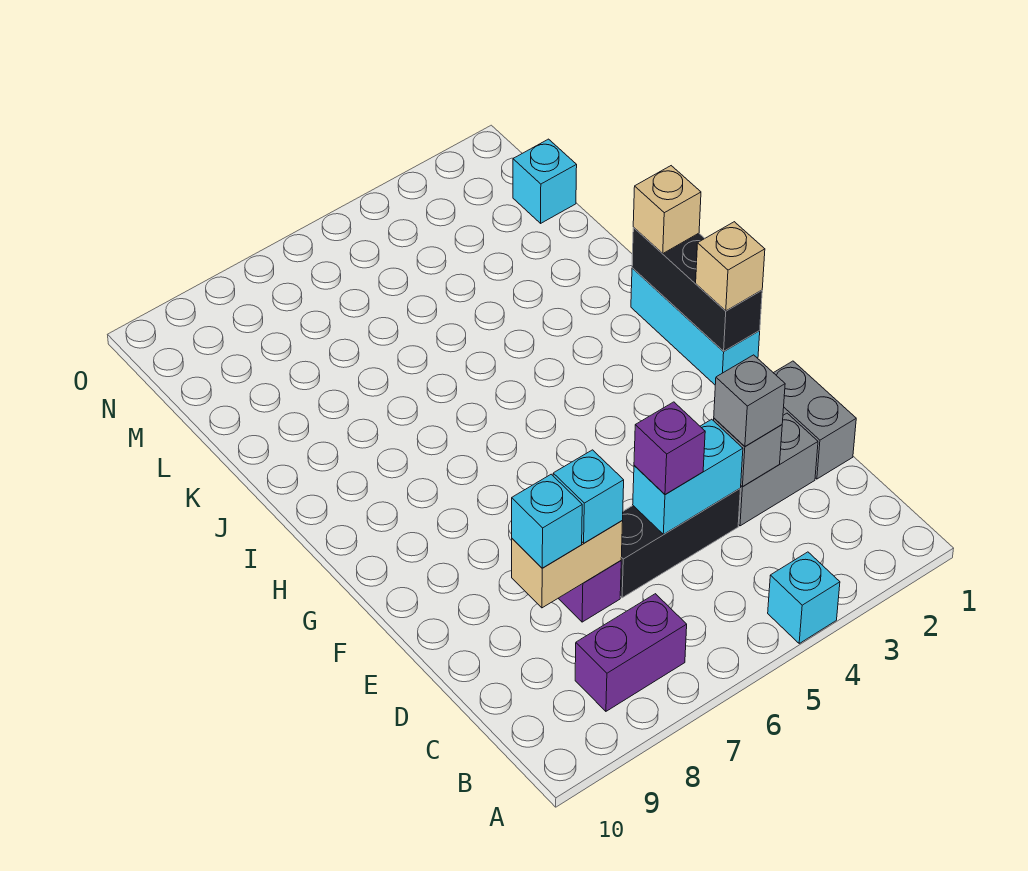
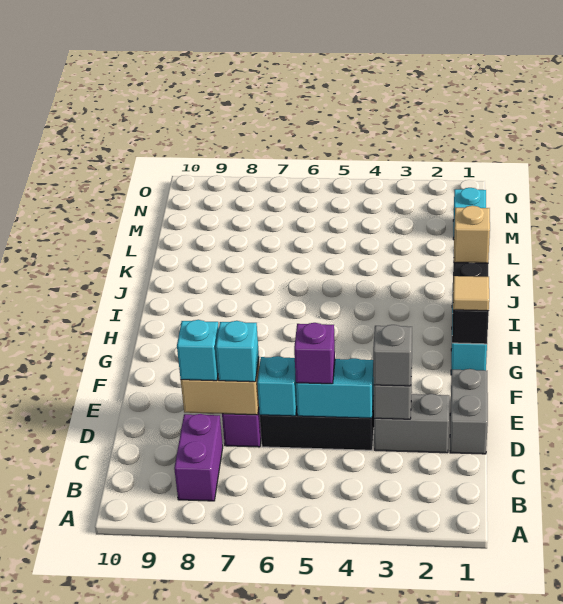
cyan 1x1 brick [768,552,840,643] -> cyan 1x1 brick moved to [257,356,297,416]
purple 1x2 brick [575,594,687,711] -> purple 1x2 brick turned to [174,414,223,501]
tan 1x1 brick [696,222,765,311] -> tan 1x1 tile [453,276,489,311]

